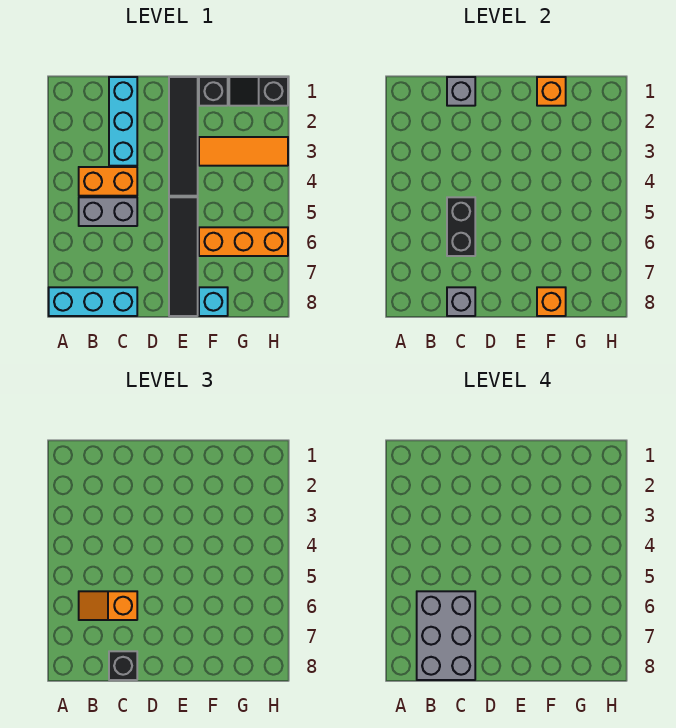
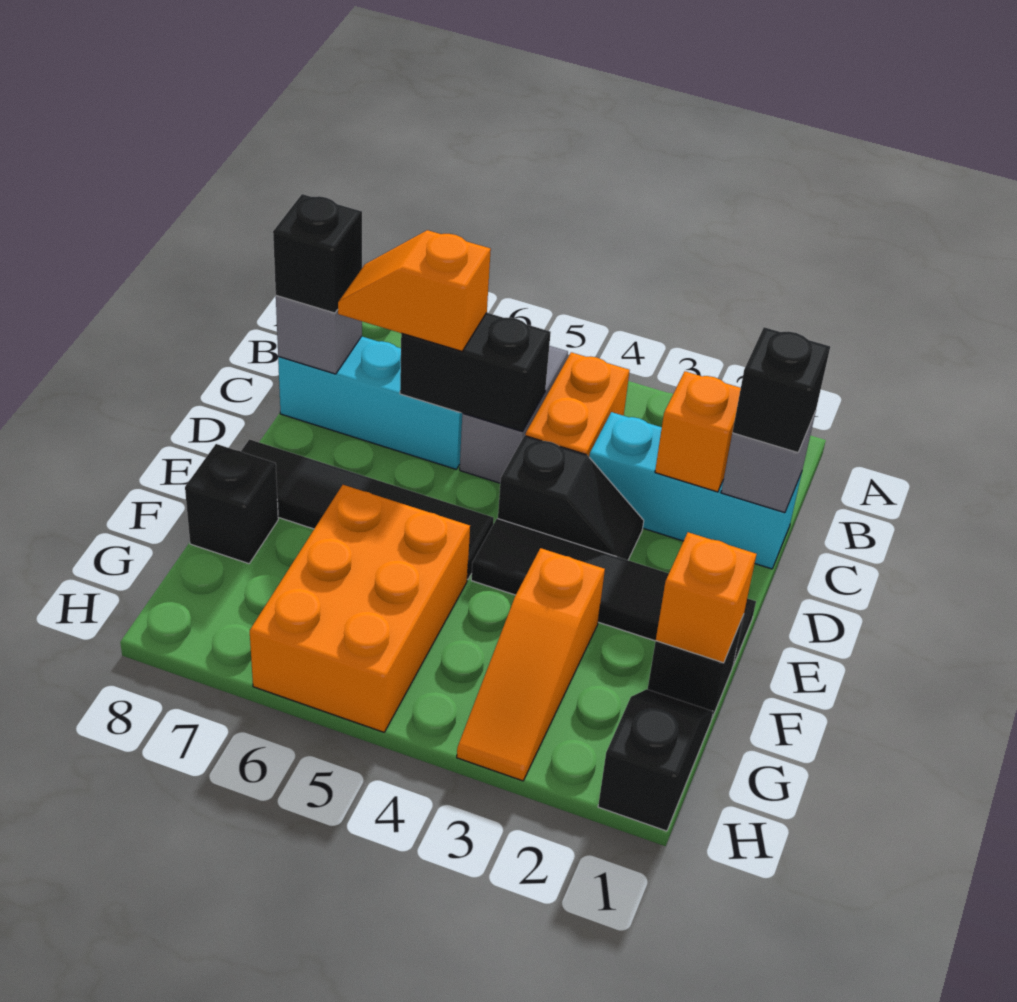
cyan 1x3 brick [49,287,137,316] -> cyan 1x3 brick turned to [278,336,463,469]
orange 1x2 slope [79,591,137,620] -> orange 1x2 slope turned to [338,230,491,351]
grey 2x3 brick [417,591,475,680] -> none
none -> black 1x1 brick [732,327,830,453]
none -> black 1x2 slope [498,436,644,560]
orange 1x3 tile [199,137,288,166] -> orange 1x3 slope [457,548,605,781]
orange 1x3 brick [199,227,288,256] -> orange 2x3 brick [250,485,470,732]
cyan 1x1 brick [199,287,228,316] -> black 1x1 brick [185,444,278,564]
orange 1x1 brick [537,287,566,316] -> orange 1x1 brick moved to [655,371,741,492]

